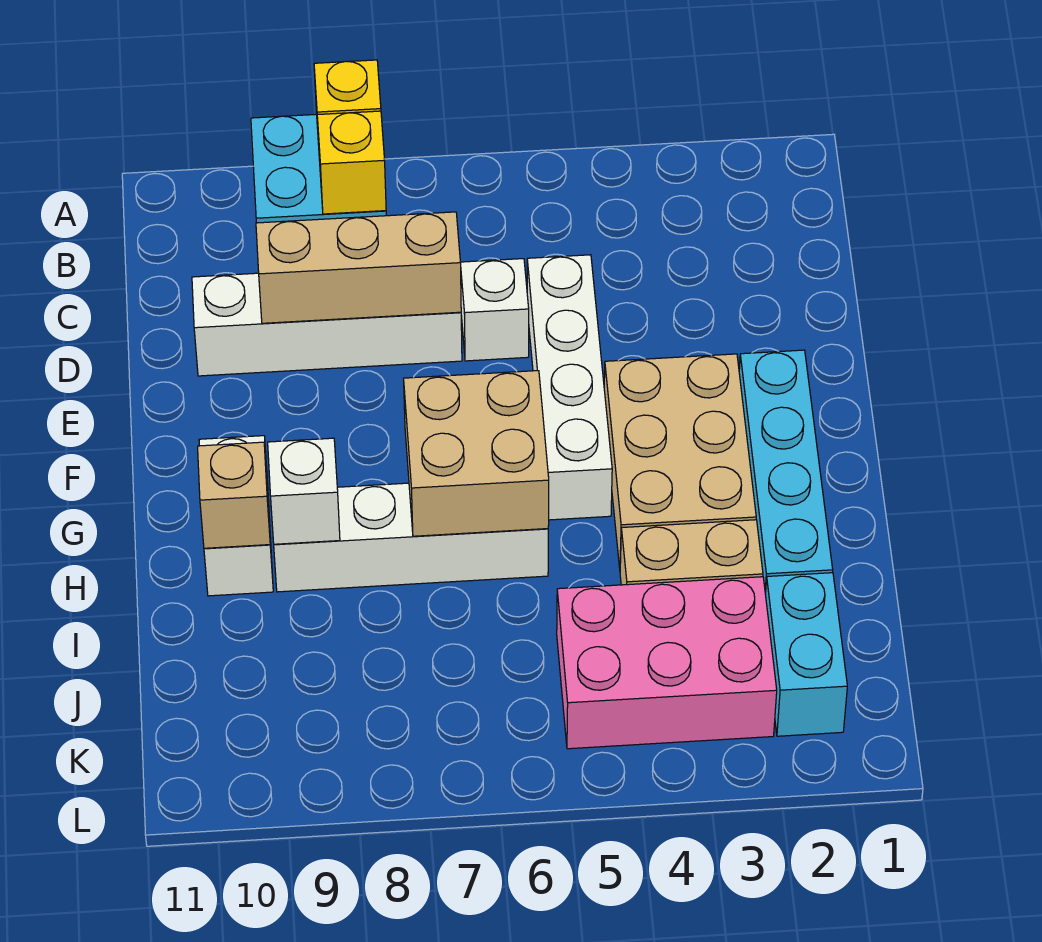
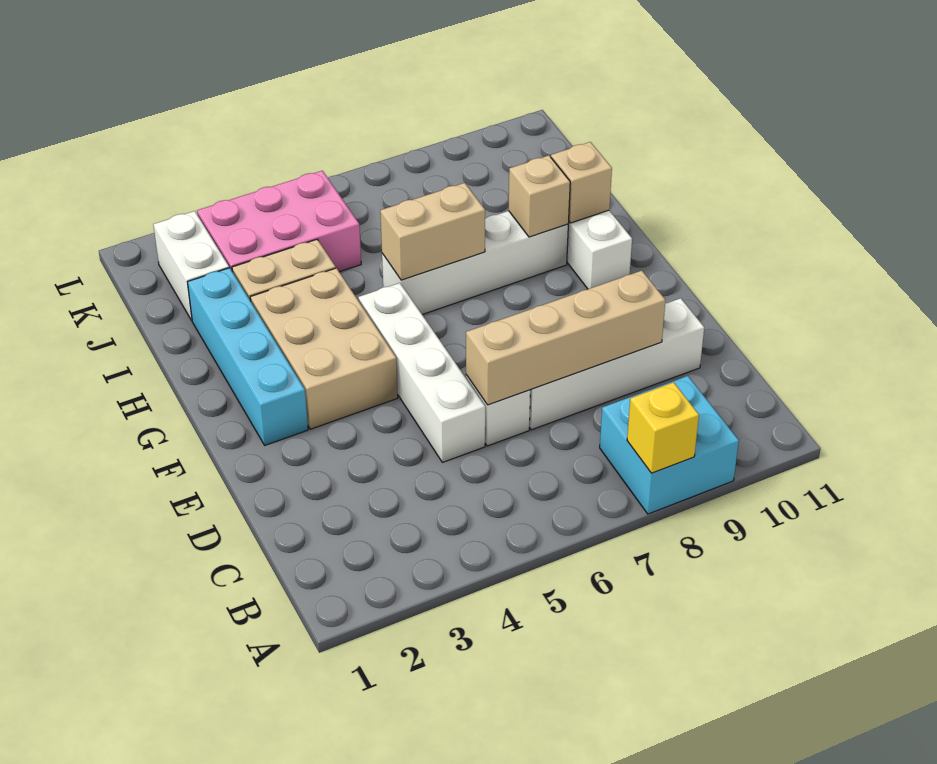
yellow 1x1 brick [317,111,386,214] -> none
tan 1x3 brick [256,212,461,323] -> tan 1x4 brick [466,271,666,405]
tan 2x2 brick [404,371,549,536] -> tan 1x2 brick [380,183,485,280]
white 1x1 brick [268,438,340,544] -> tan 1x1 brick [509,155,570,237]
cyan 1x2 brick [766,573,847,736] -> white 1x2 brick [153,211,229,320]

